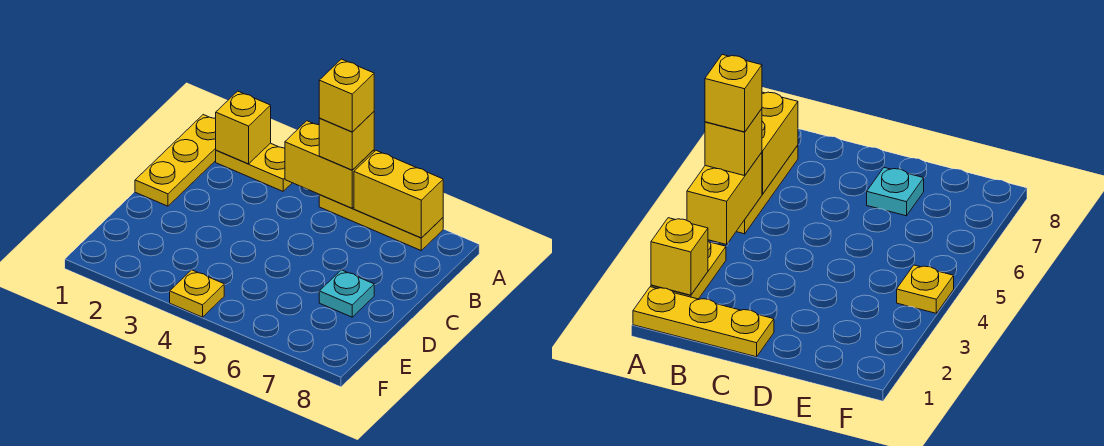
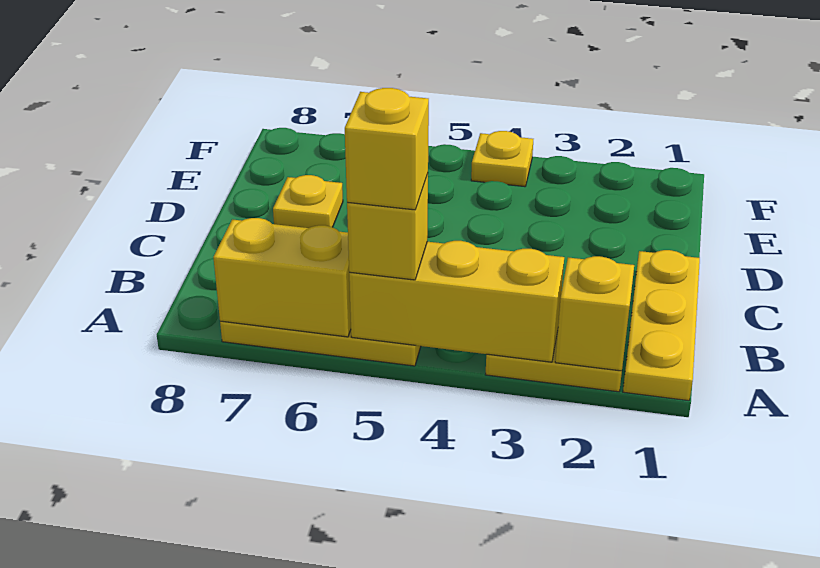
yellow 1x2 brick [285,121,374,208] -> yellow 1x3 brick [349,241,564,362]
cyan 1x1 plate [319,270,374,317] -> yellow 1x1 plate [273,175,343,228]

